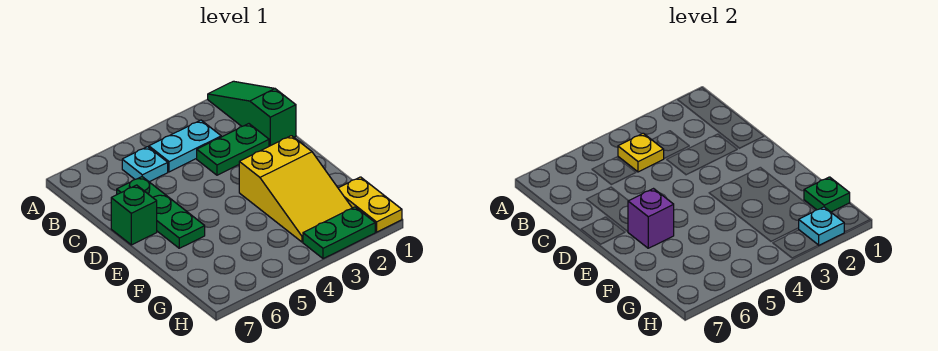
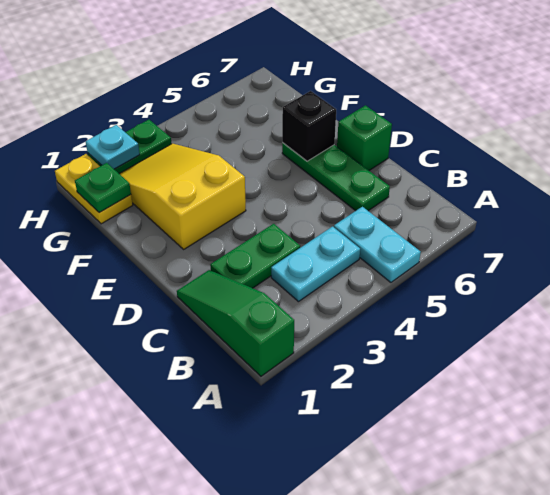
green 1x3 slope [208,81,296,146] -> green 1x3 slope turned to [177,270,294,376]
yellow 1x1 plate [618,133,664,172] -> none
cyan 1x1 plate [122,147,168,182] -> cyan 1x2 plate [334,207,421,282]
purple 1x1 brick [628,189,674,248] -> black 1x1 brick [282,91,336,161]

